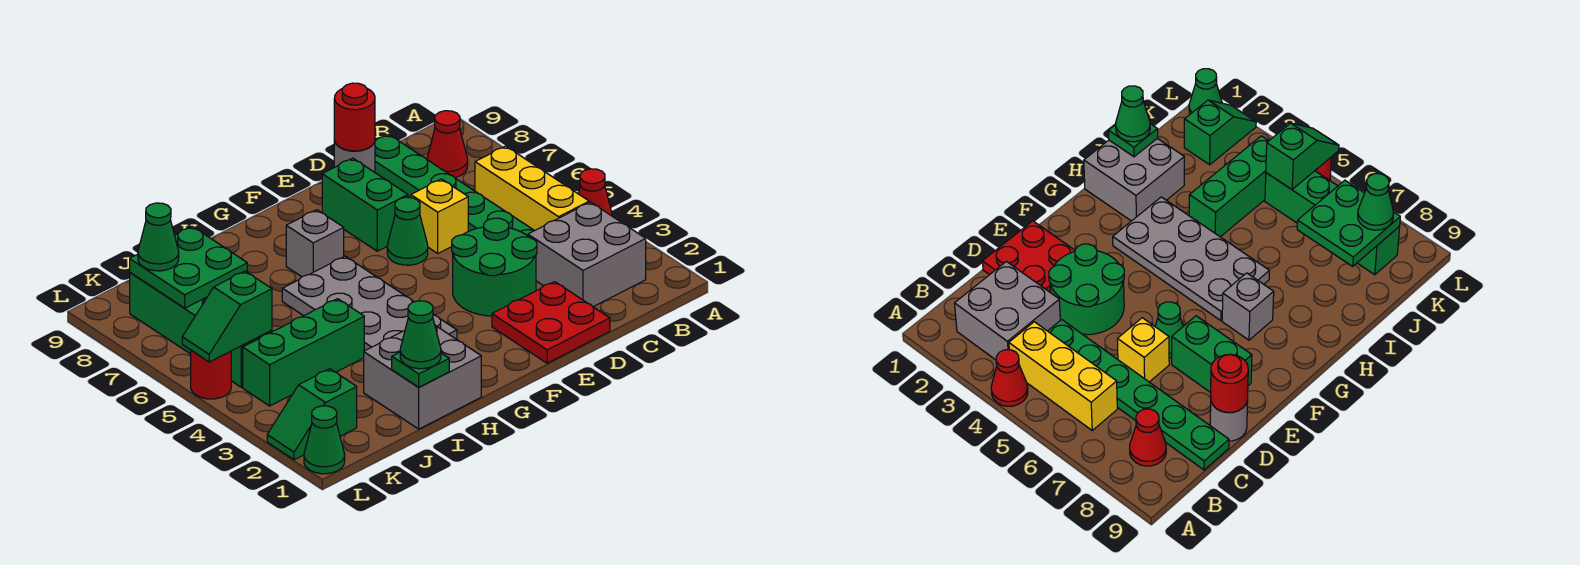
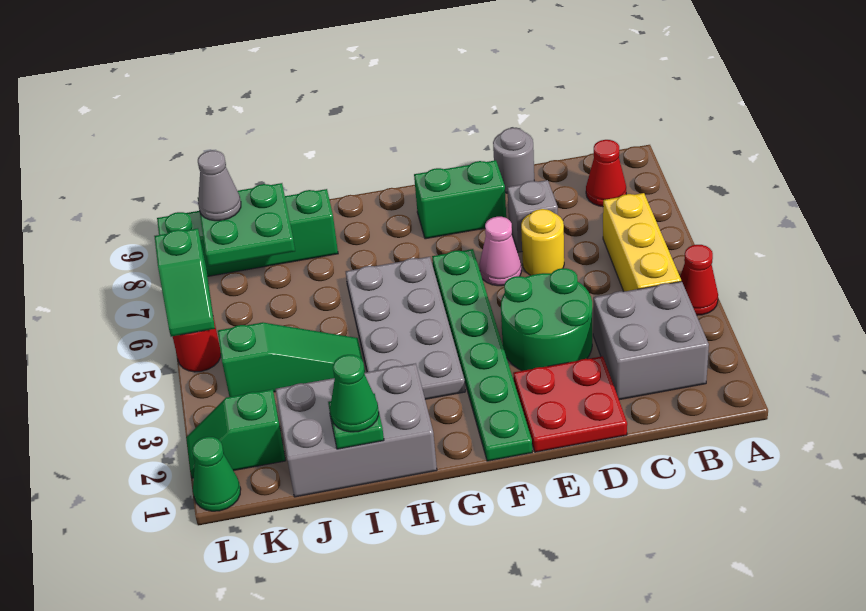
green 1x6 plate [375,134,534,236] -> green 1x6 plate moved to [432,249,532,461]
yellow 1x1 brick [411,179,468,253] -> yellow 1x1 round brick [521,209,564,275]
red 1x1 round brick [334,83,375,151] -> none
green 1x1 cone [387,197,428,265] -> pink 1x1 cone [479,217,521,286]
green 1x2 brick [322,158,408,251] -> green 1x2 brick turned to [414,160,506,239]
grey 1x1 brick [286,210,344,277] -> grey 1x1 brick moved to [507,180,558,252]
grey 2x2 brick [364,326,481,429] -> grey 2x3 brick [275,363,437,497]
green 1x3 brick [243,299,364,406] -> green 1x3 slope [218,323,365,397]
green 1x4 brick [130,273,272,387] -> green 1x4 brick turned to [157,189,338,276]
green 1x2 slope [182,271,272,362] -> green 1x2 slope turned to [154,228,215,337]
green 1x1 cone [138,203,179,271] -> grey 1x1 cone [198,150,241,221]

